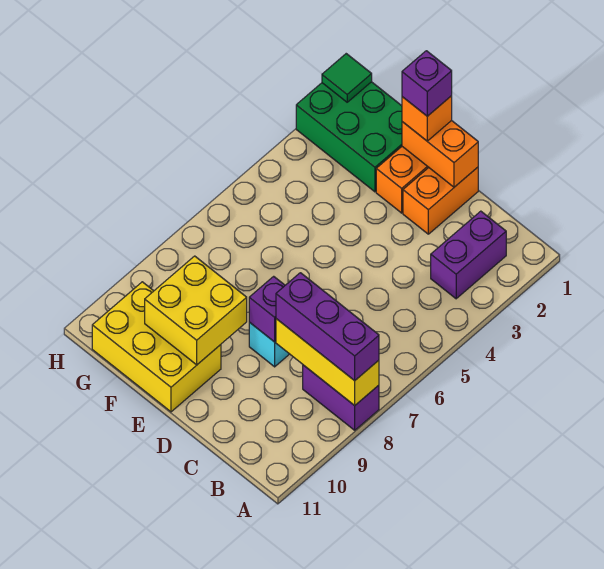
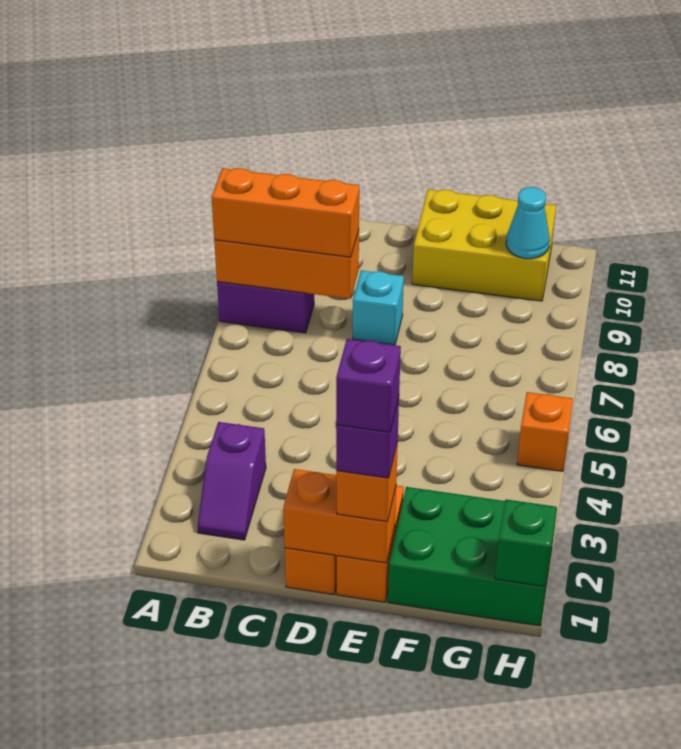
yellow 1x3 brick [276,319,379,406] -> orange 1x3 brick [214,230,359,299]
purple 1x3 brick [276,273,379,381] -> orange 1x3 brick [212,168,359,257]
purple 1x2 brick [431,211,506,299] -> purple 1x2 slope [197,422,266,540]
purple 1x1 brick [249,276,285,342] -> purple 1x1 brick moved to [336,339,401,432]
yellow 2x2 brick [145,256,247,365] -> none
none -> cyan 1x1 cone [506,187,550,259]
green 1x1 tile [322,54,372,102] -> green 1x1 brick [495,499,557,587]
none -> orange 1x1 brick [517,392,573,471]

